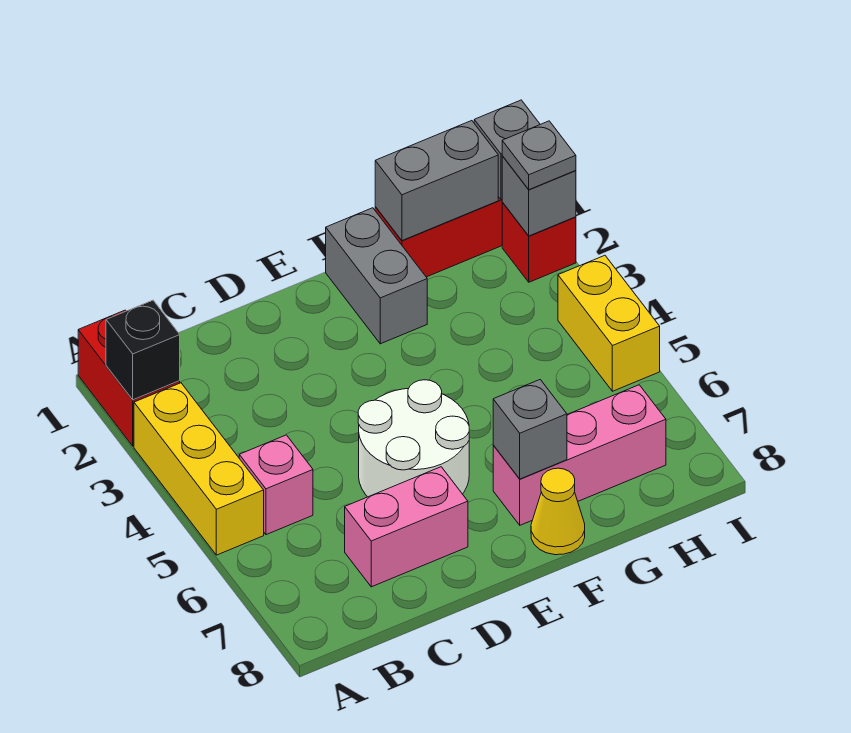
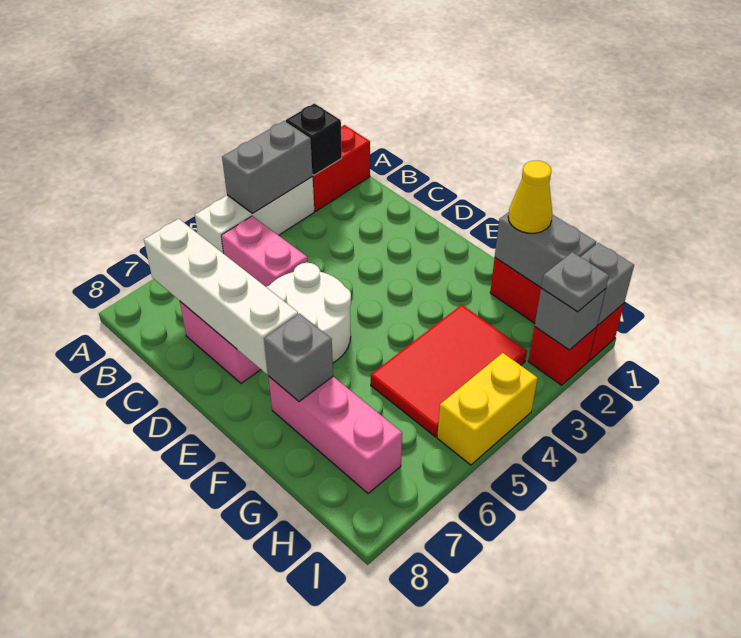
yellow 1x3 brick [134,383,264,555] -> white 1x3 brick [195,177,314,254]
pink 1x1 brick [239,435,313,535] -> pink 1x2 brick [221,216,308,287]
none -> white 1x4 brick [144,219,298,374]
grey 1x2 brick [326,208,427,344] -> grey 1x2 brick moved to [222,121,313,213]
yellow 1x1 cone [531,468,585,555] -> yellow 1x1 cone moved to [508,161,553,233]
none -> red 2x3 tile [371,305,527,437]

